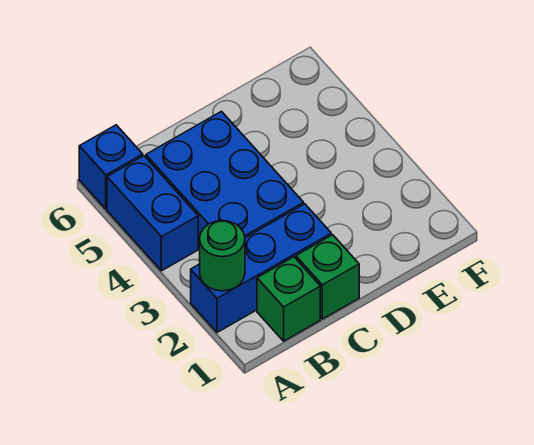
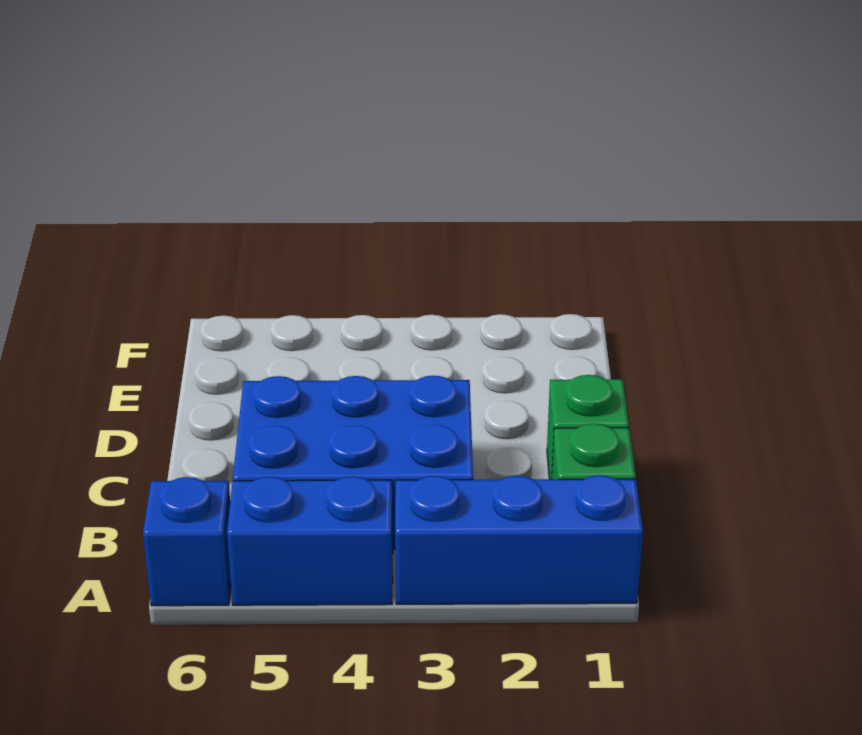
blue 1x3 brick [191,204,331,332] -> blue 1x3 brick turned to [395,475,643,604]
green 1x1 round brick [200,221,245,291] -> none

